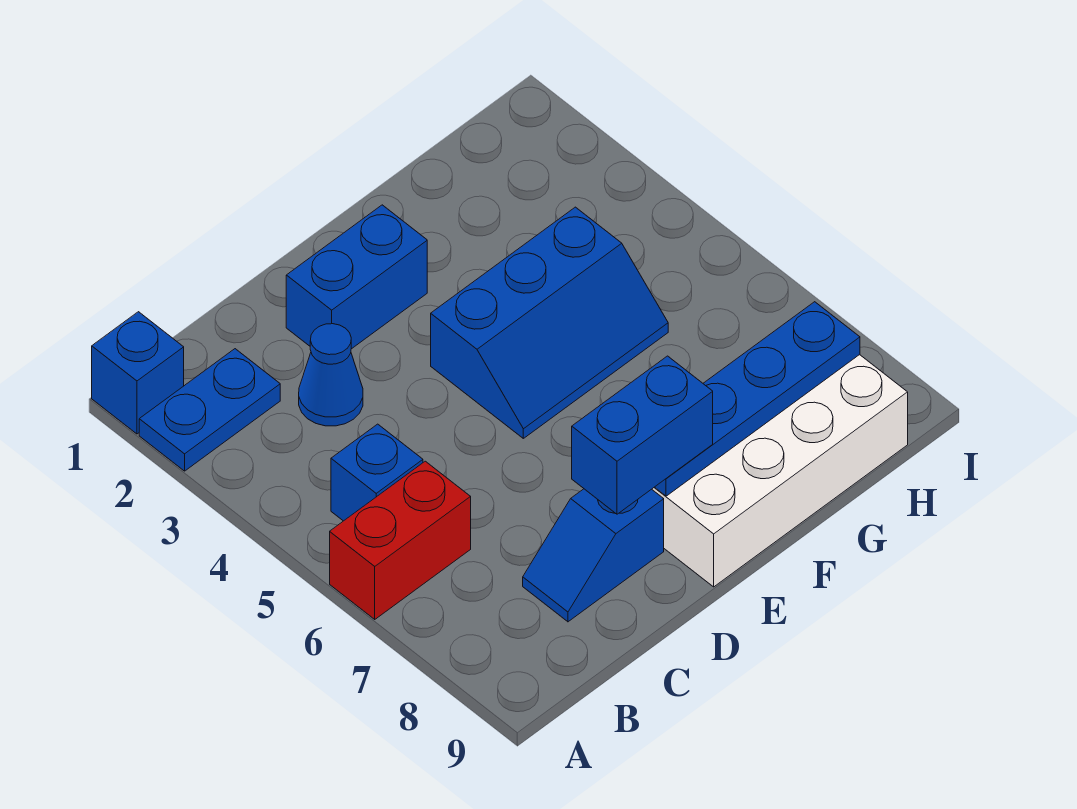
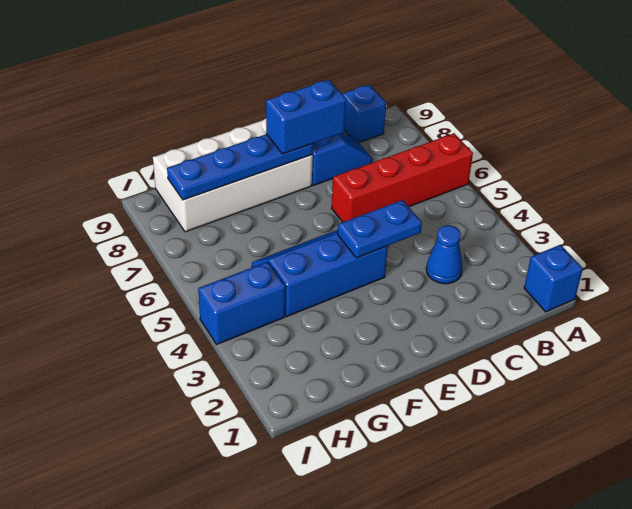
blue 1x2 plate [139,349,280,471] -> blue 1x2 plate moved to [338,200,422,258]
red 1x2 brick [330,461,471,619] -> red 1x4 brick [332,133,473,222]
blue 1x1 brick [331,424,423,521] -> blue 1x1 brick moved to [342,85,386,143]
blue 1x2 brick [286,205,427,349] -> blue 1x2 brick moved to [198,262,285,344]

